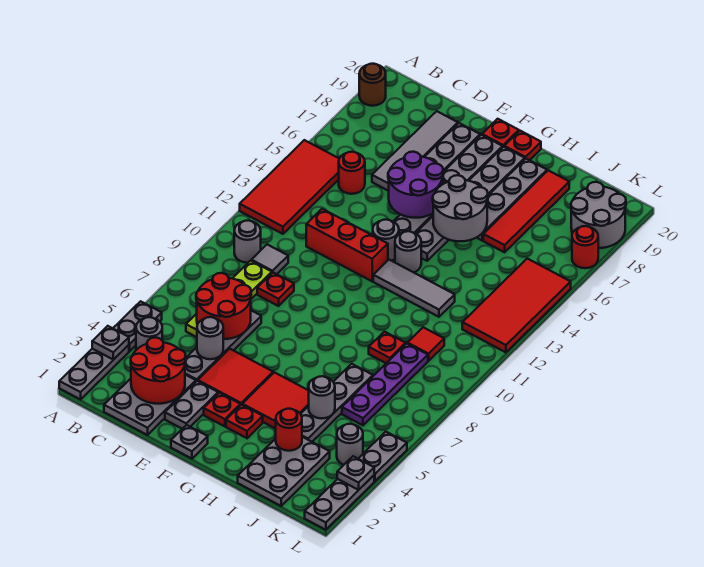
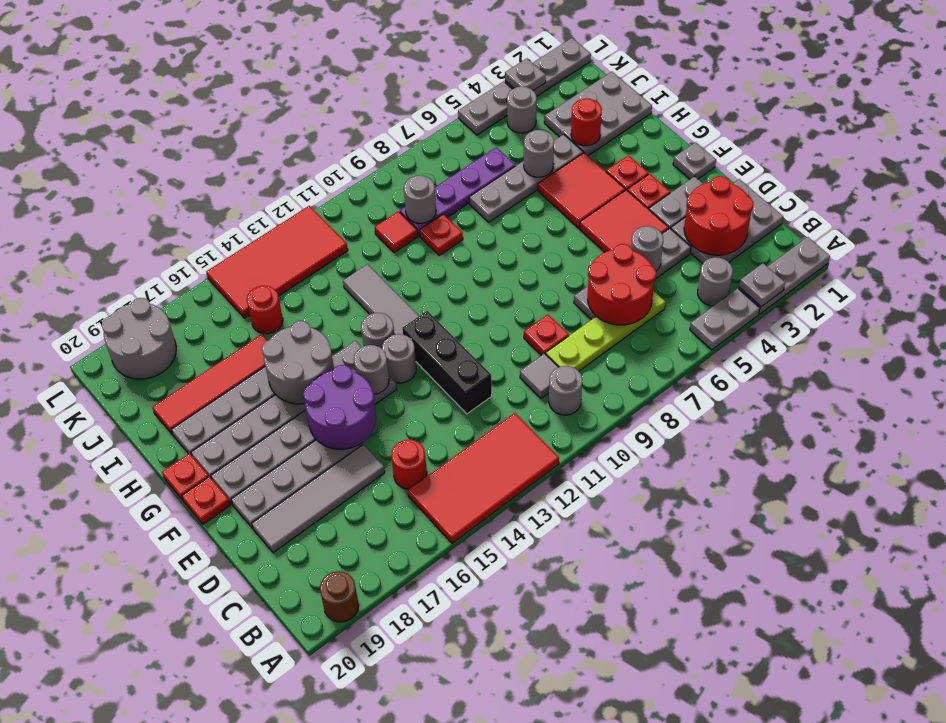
red 1x3 brick [306,209,388,281] -> black 1x3 brick [402,311,492,414]
none -> grey 1x1 round brick [354,345,389,394]
none -> grey 1x1 round brick [404,176,436,223]
red 1x1 round brick [572,226,598,268] -> red 1x1 round brick moved to [247,286,283,334]

